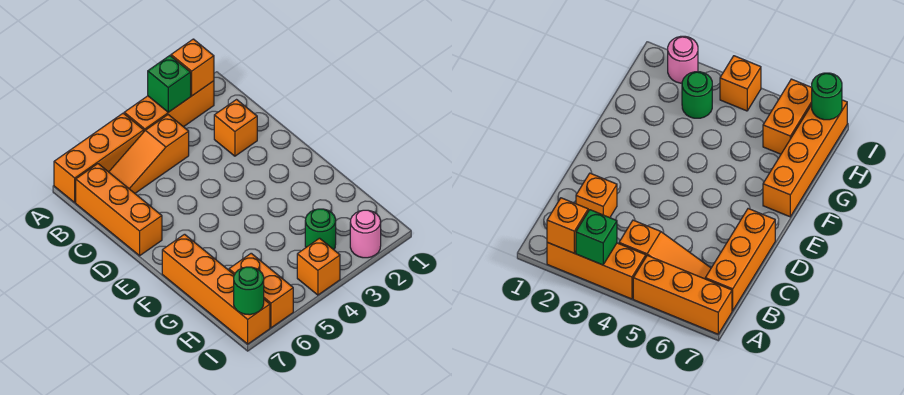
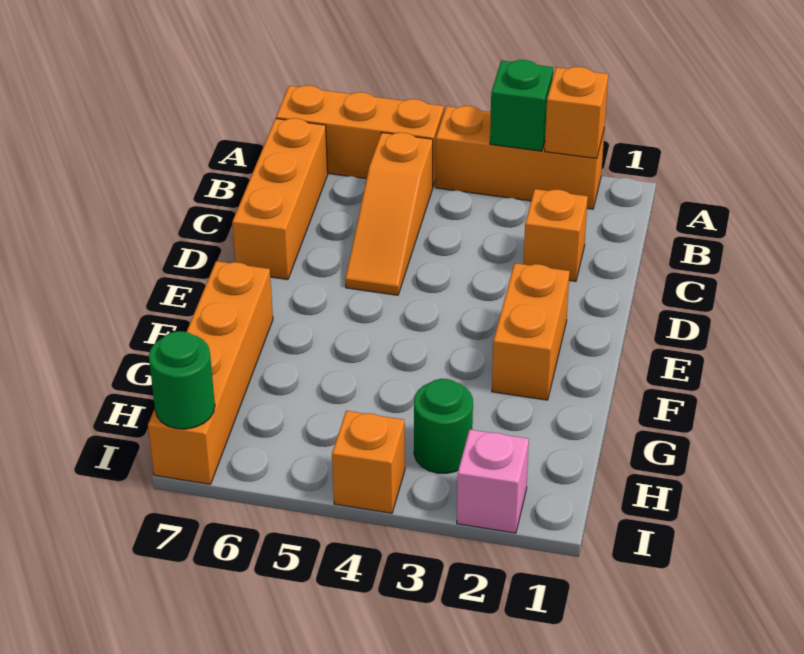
orange 1x3 slope [109,115,189,193] -> orange 1x3 slope turned to [345,133,433,295]
orange 1x2 brick [229,253,293,328] -> orange 1x2 brick moved to [492,263,570,400]
pink 1x1 round brick [350,210,381,258] -> pink 1x1 brick [457,430,529,533]

